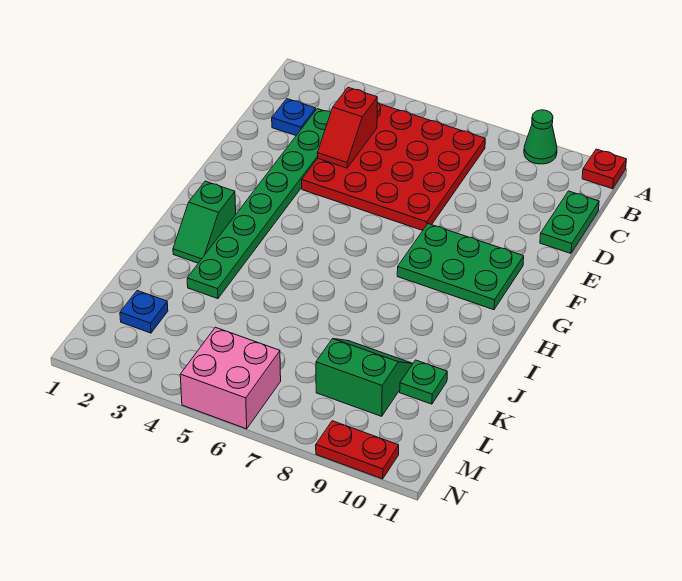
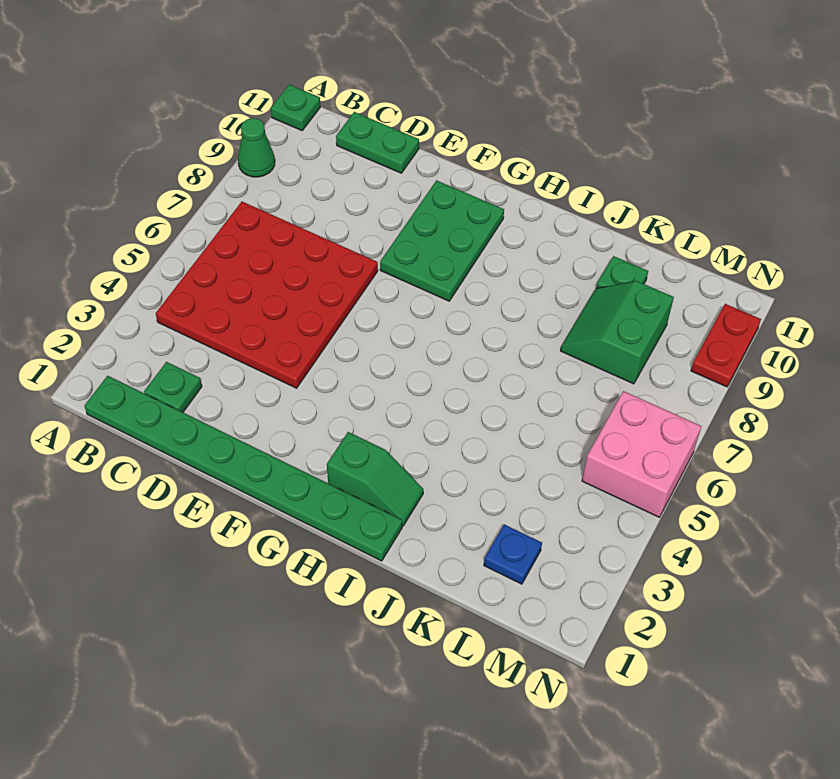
red 1x1 plate [582,149,626,189] -> green 1x1 plate [271,84,320,131]
blue 1x1 plate [272,99,316,135] -> green 1x1 plate [144,362,202,412]
green 1x8 plate [187,109,331,299] -> green 1x8 plate moved to [84,376,402,561]
red 1x2 slope [317,87,377,168] -> none

